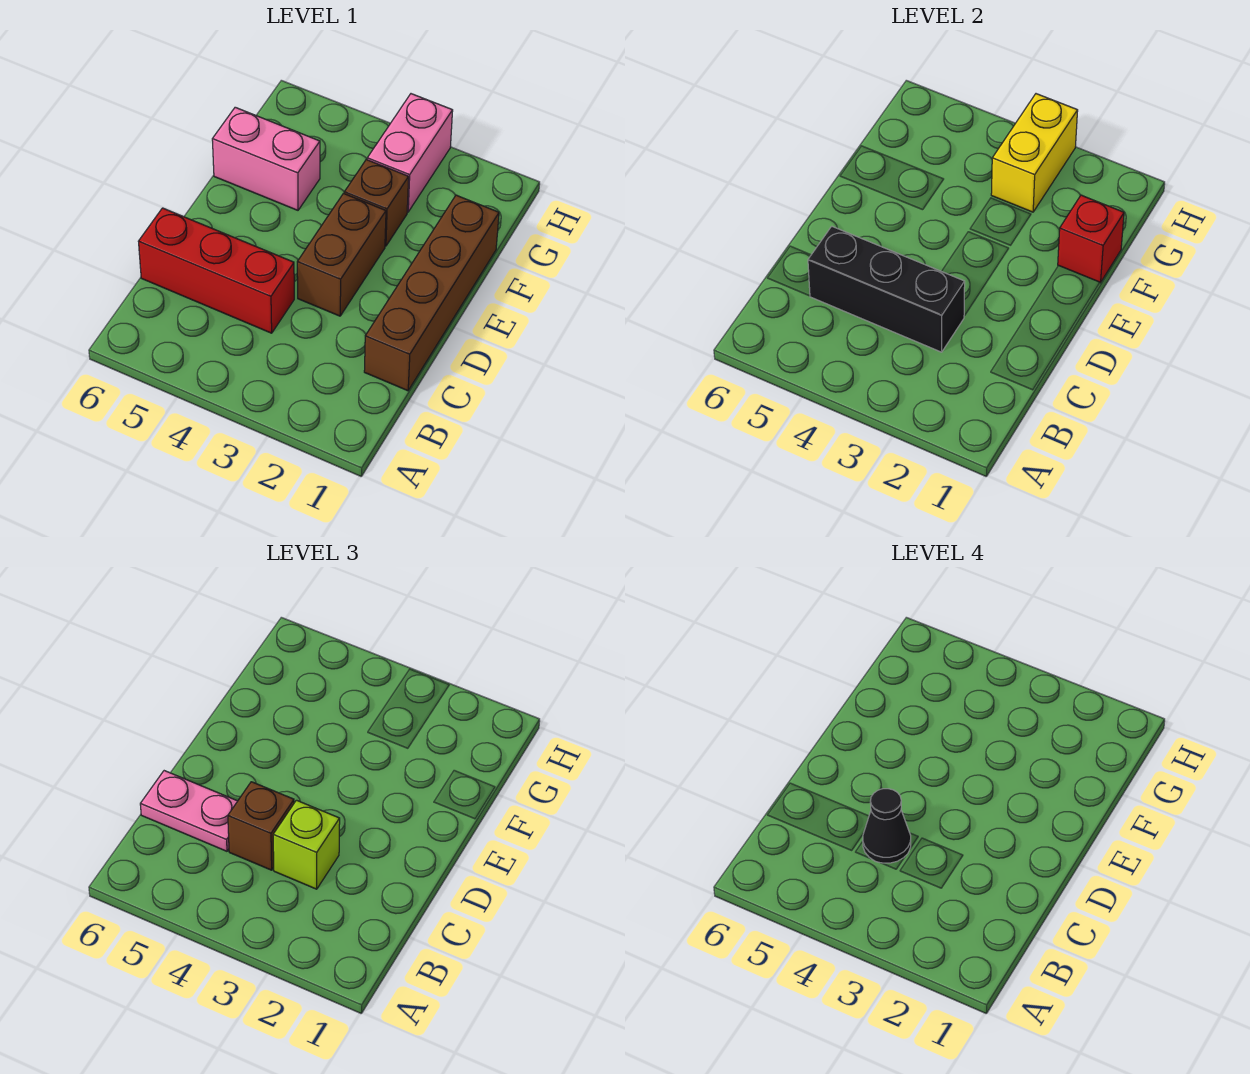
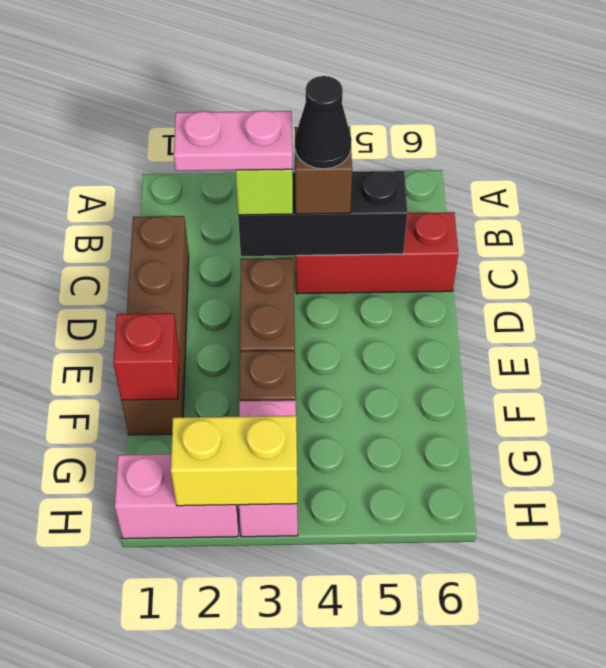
pink 1x2 plate [140,771,237,851] -> pink 1x2 plate moved to [174,111,292,171]
pink 1x2 brick [212,107,320,210] -> pink 1x2 brick moved to [115,454,239,539]
yellow 1x2 brick [991,94,1078,212] -> yellow 1x2 brick turned to [171,416,297,506]

